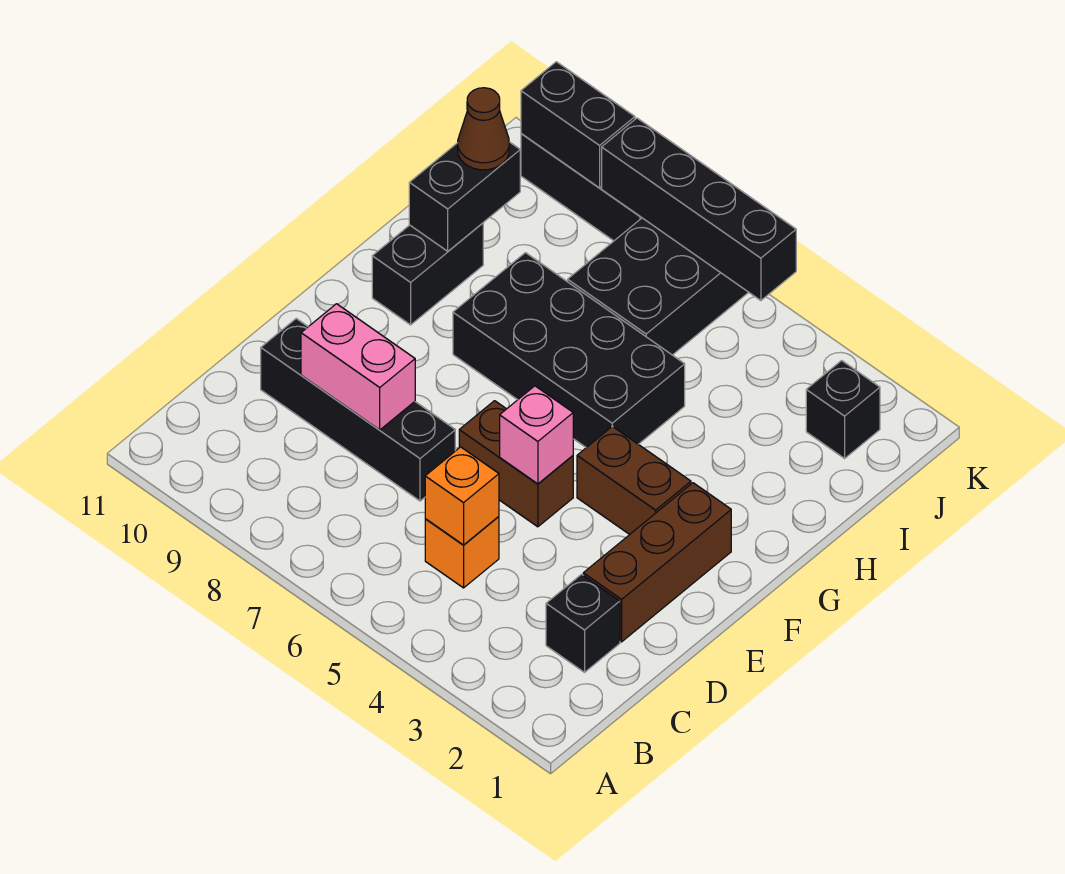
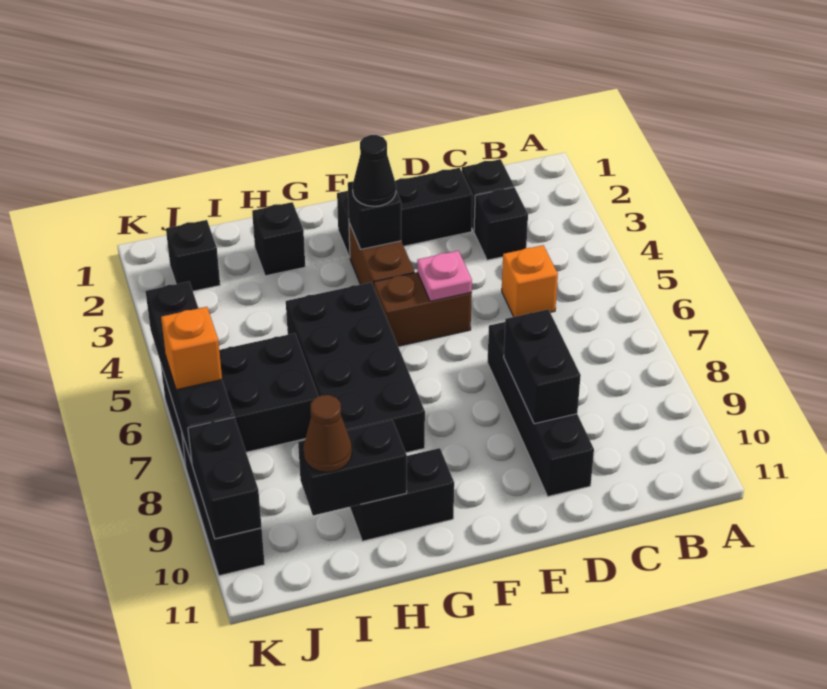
none -> black 1x1 brick [474,187,528,260]
orange 1x1 brick [425,447,499,545] -> orange 1x1 brick moved to [161,307,222,390]
brown 1x3 brick [583,483,731,642] -> black 1x3 brick [337,168,473,258]
pink 1x2 brick [301,304,415,430] -> black 1x2 brick [504,309,581,424]
brown 1x2 brick [459,401,573,527] -> brown 1x2 brick turned to [374,273,472,346]
pink 1x1 brick [500,386,573,484] -> pink 1x1 plate [417,251,472,301]
none -> black 1x1 brick [348,181,401,249]
none -> black 1x1 cone [353,135,396,206]
none -> black 1x1 brick [252,202,305,276]

